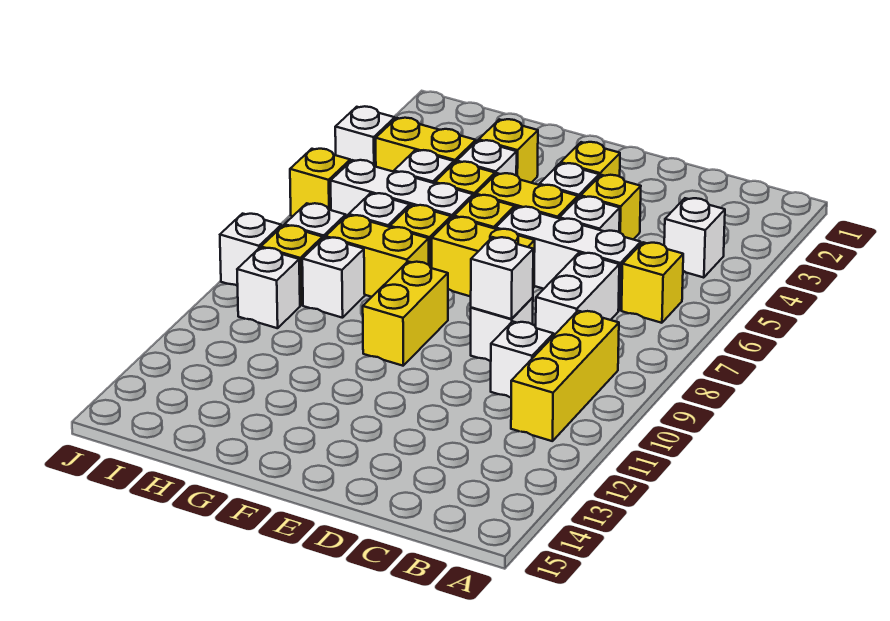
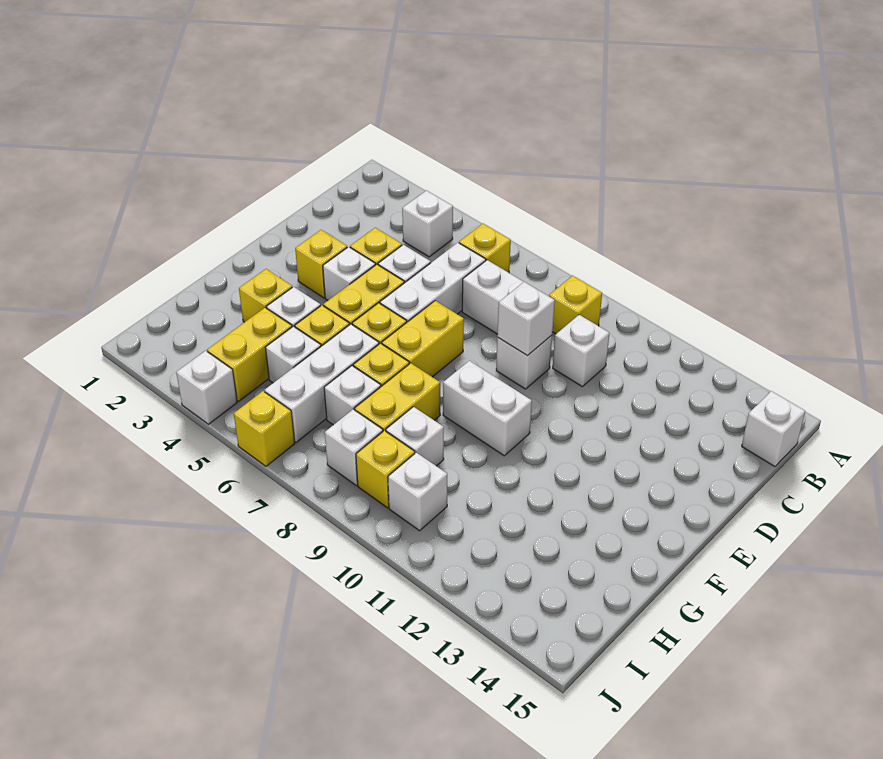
yellow 1x3 brick [511,311,619,441] -> yellow 1x1 brick [549,276,602,334]
yellow 1x2 brick [363,262,448,366] -> white 1x2 brick [443,361,532,456]
white 1x1 brick [220,214,281,286] -> white 1x1 brick moved to [742,391,805,466]

